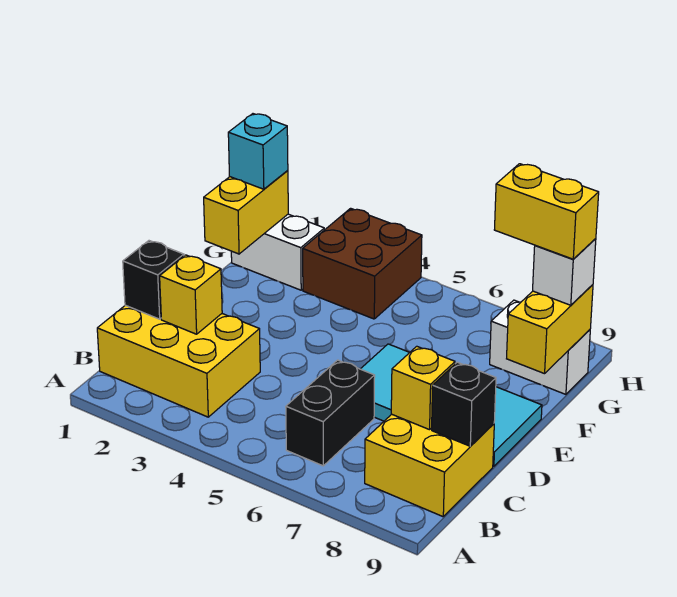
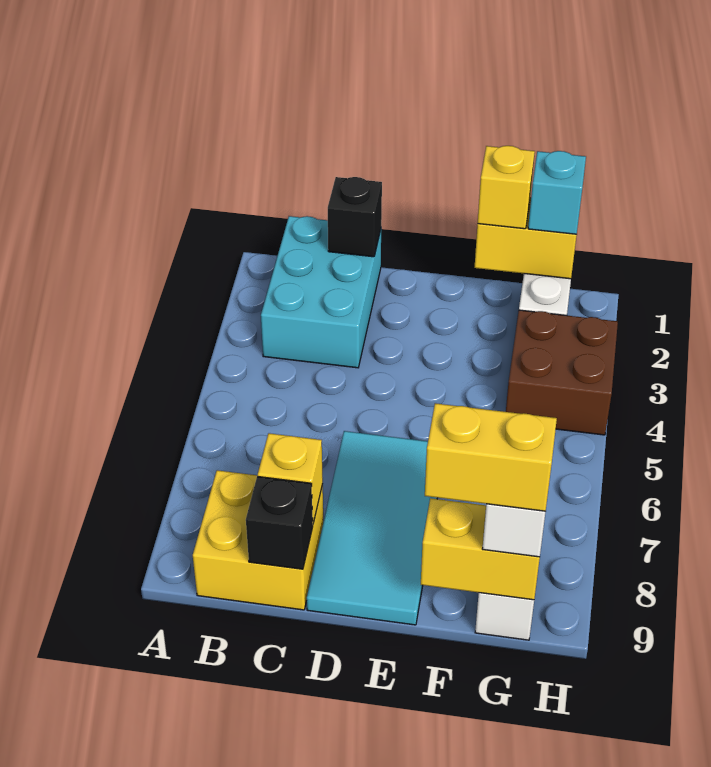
yellow 2x3 brick [97,305,260,417] -> cyan 2x3 brick [261,216,381,368]
black 1x2 brick [286,360,375,466] -> none
yellow 1x1 brick [160,255,222,334] -> yellow 1x1 brick moved to [478,146,535,229]
yellow 1x2 brick [494,164,599,259] -> yellow 1x2 brick turned to [425,403,557,511]

